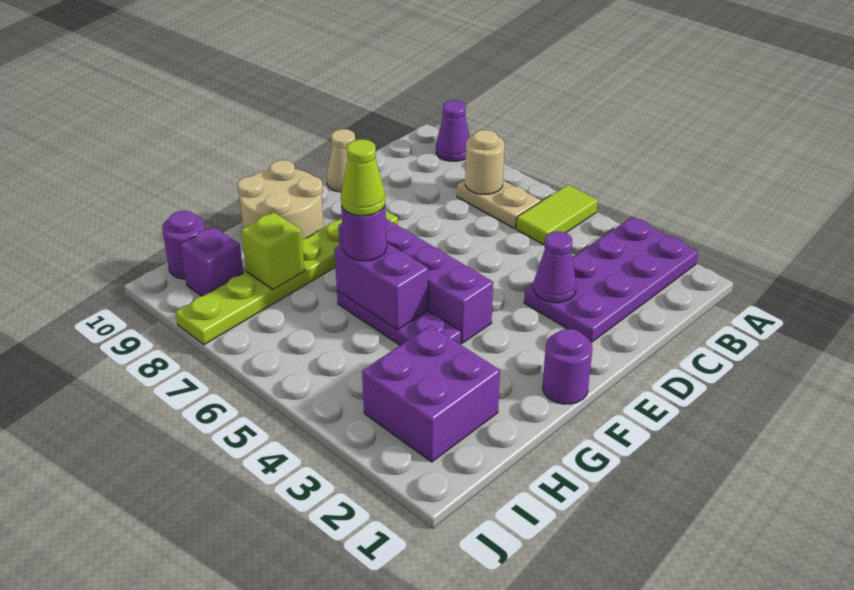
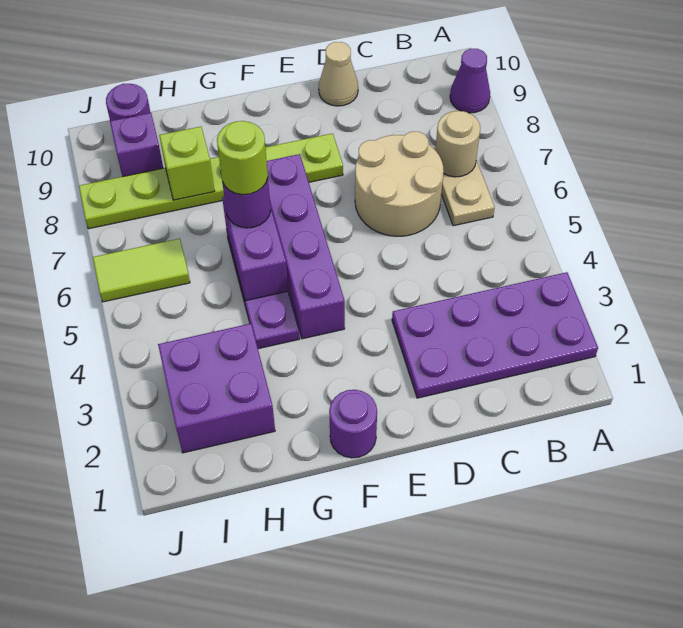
lime 1x2 tile [516,185,598,245] -> lime 1x2 tile moved to [93,239,190,302]
purple 1x1 cone [534,231,576,303] -> none
tan 2x2 round brick [237,160,324,239] -> tan 2x2 round brick moved to [355,132,444,236]
lime 1x1 cone [341,139,385,216] -> lime 1x1 round brick [217,121,268,195]

